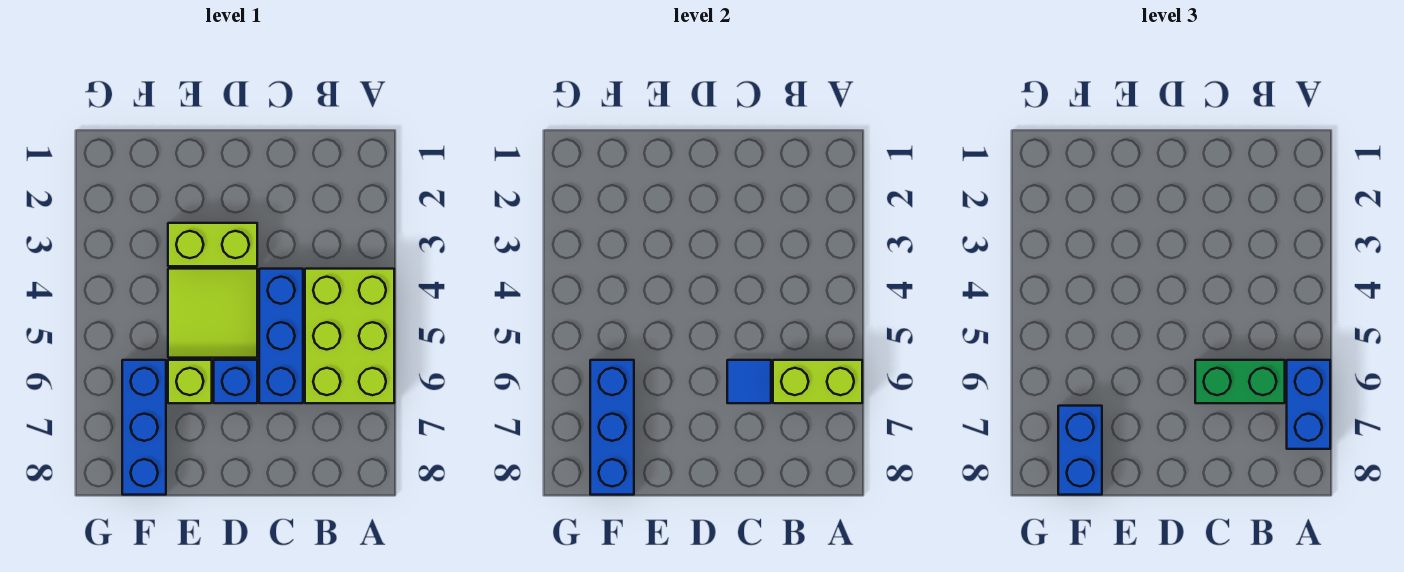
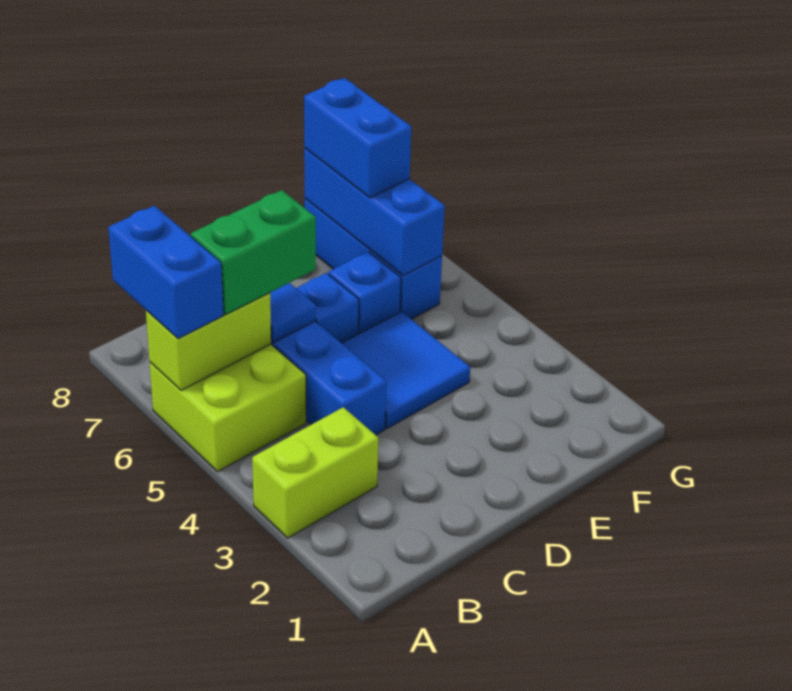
lime 2x3 brick [305,269,394,403] -> lime 2x2 brick [150,344,306,472]
lime 1x2 brick [168,223,257,266] -> lime 1x2 brick moved to [252,407,378,538]
lime 2x2 tile [168,269,257,358] -> blue 2x2 tile [342,311,470,428]
lime 1x1 brick [168,360,212,403] -> blue 1x1 brick [328,252,401,334]

